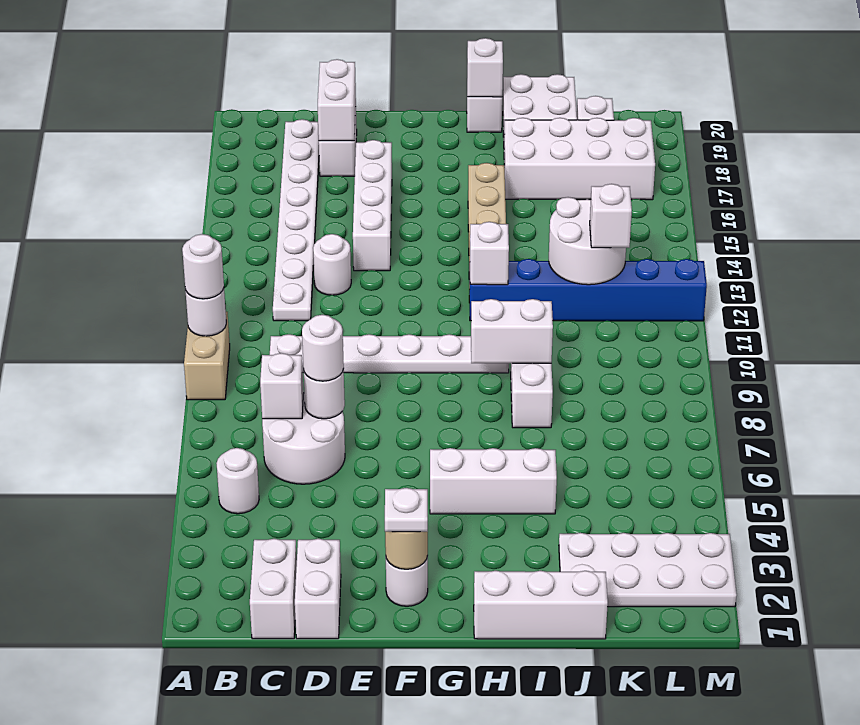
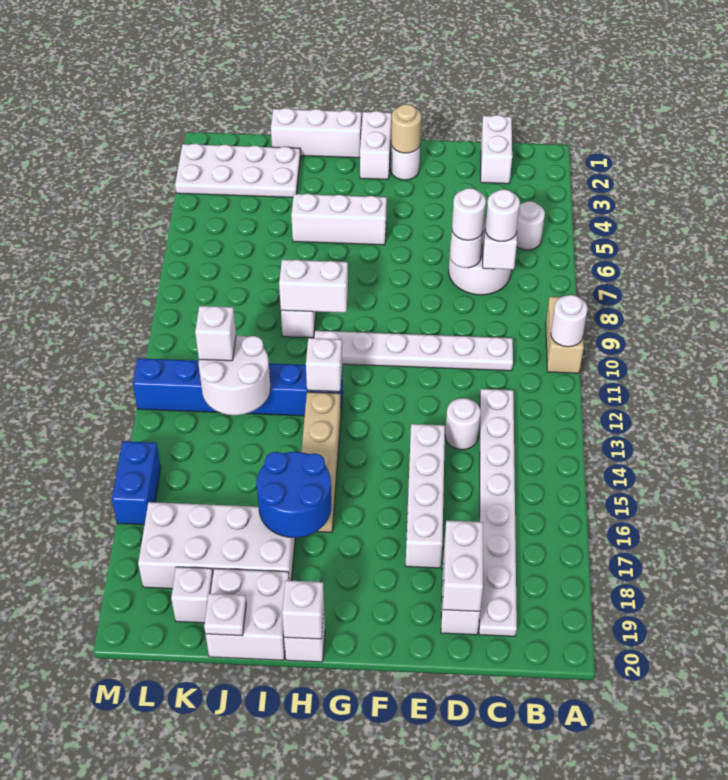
white 1x1 round brick [182,234,224,299] -> white 1x1 round brick moved to [485,189,520,241]
white 1x2 brick [295,539,341,639] -> white 1x2 brick moved to [360,111,391,179]
white 1x1 plate [385,488,428,532] -> white 1x1 plate moved to [204,594,246,636]
none -> blue 2x2 round brick [257,452,331,538]
none -> blue 1x2 brick [112,441,161,525]

